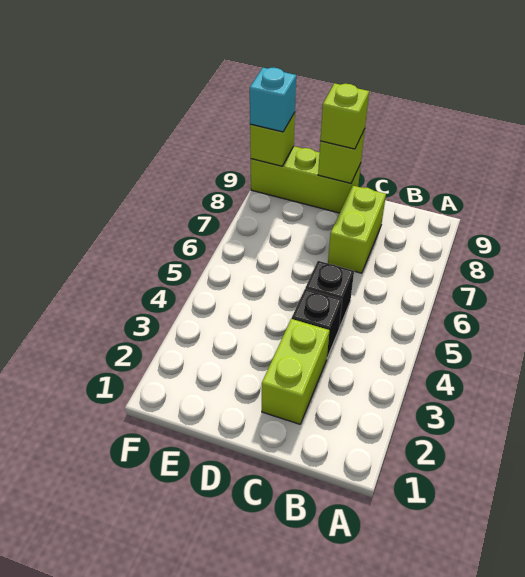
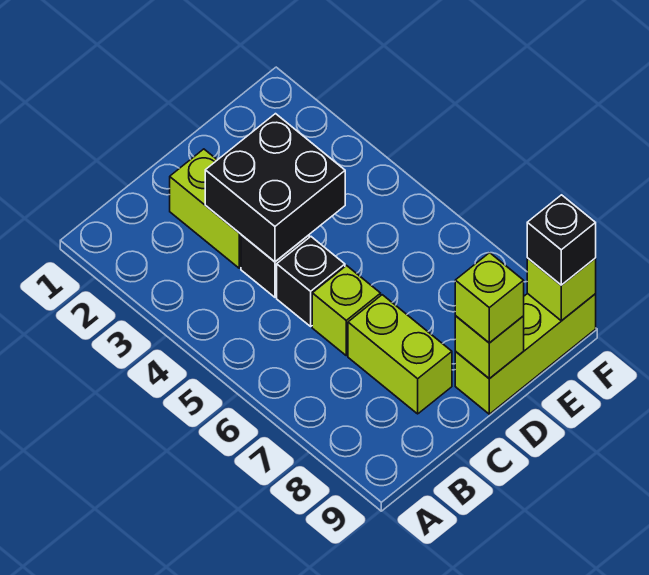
none -> black 2x2 brick [205,114,345,262]
none -> lime 1x1 brick [312,266,381,356]
cyan 1x1 brick [250,68,296,132] -> black 1x1 brick [527,195,596,285]

